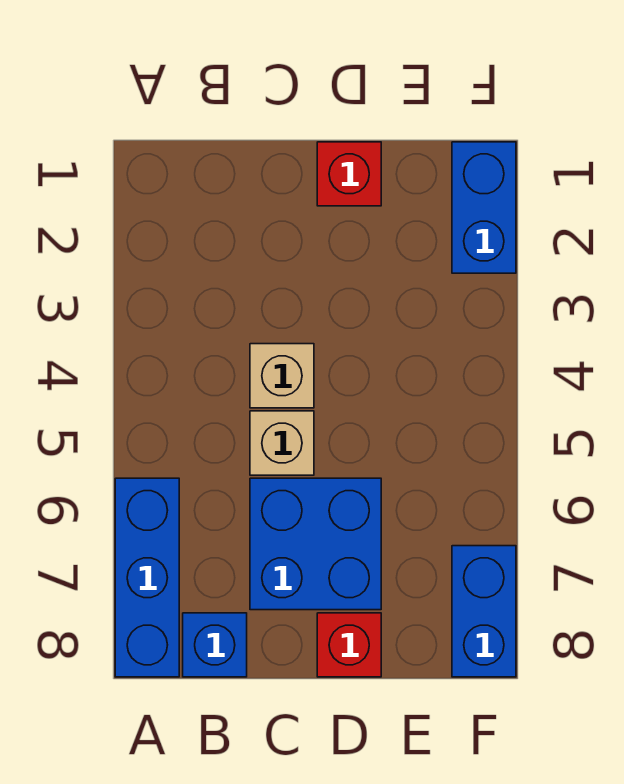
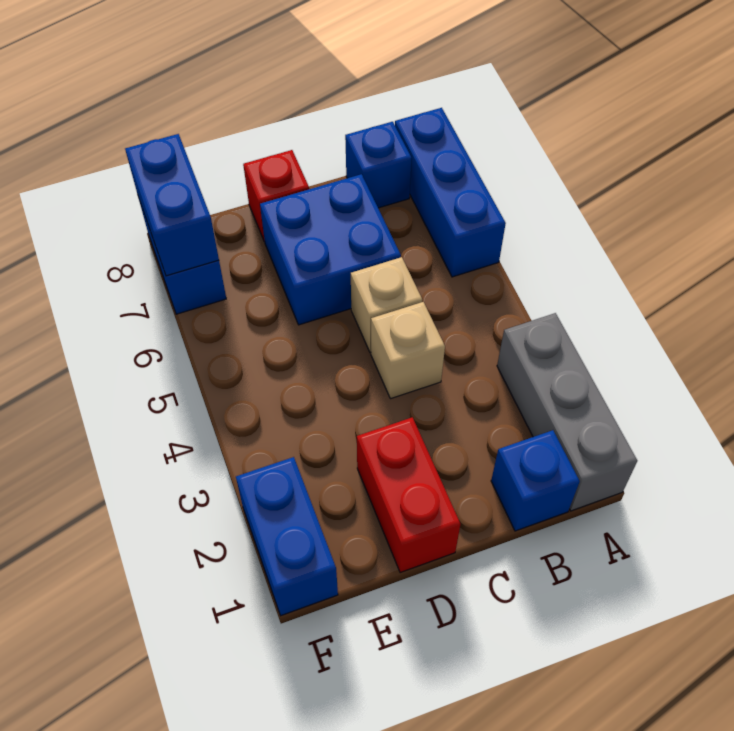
none -> grey 1x3 brick [497,313,637,511]
none -> blue 1x1 brick [491,430,580,531]
red 1x1 brick [317,142,381,206] -> red 1x2 brick [357,417,460,573]
none -> blue 1x2 brick [125,134,219,276]

